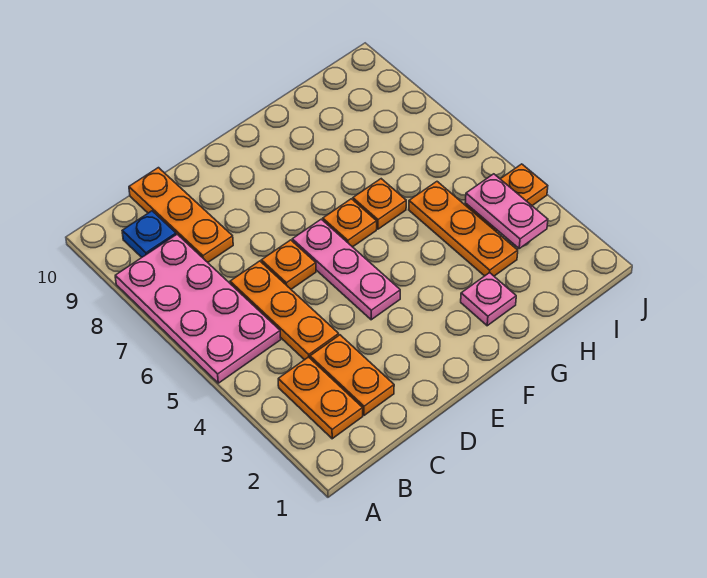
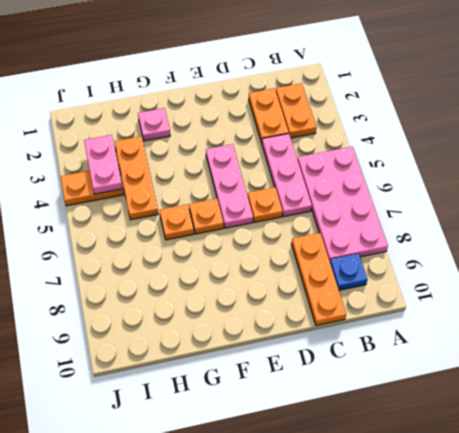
orange 1x3 plate [230,261,339,360] -> pink 1x3 plate [262,134,312,217]

